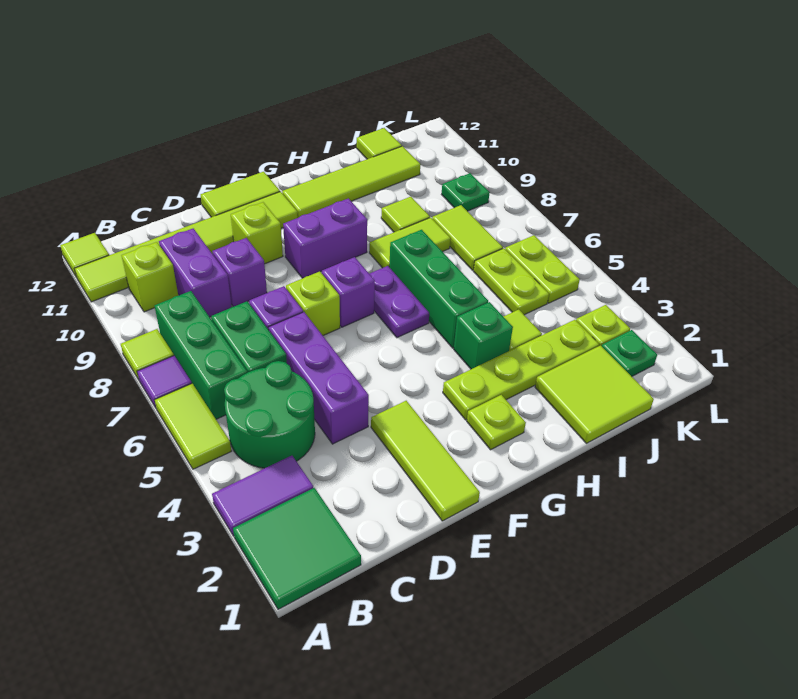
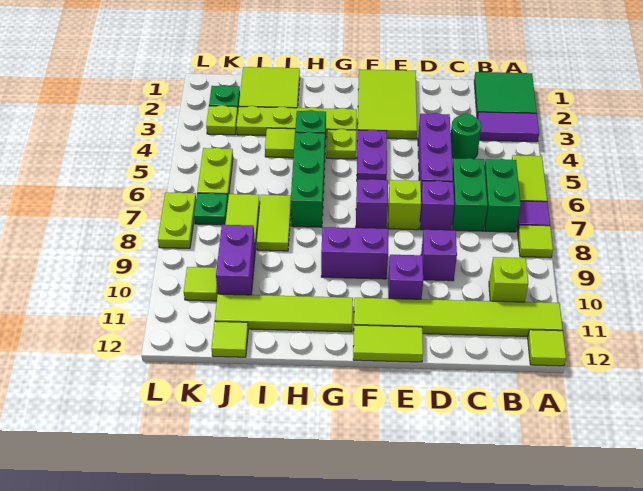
green 2x2 round brick [224,361,315,468] -> green 1x1 round brick [451,114,481,159]
green 1x3 brick [155,291,247,419] -> green 1x2 brick [485,159,521,232]
purple 1x2 brick [159,228,232,317] -> purple 1x2 brick moved to [216,225,255,295]
lime 1x3 tile [371,401,480,521] -> lime 2x3 tile [358,69,417,139]
lime 1x1 brick [231,202,283,264] -> purple 1x1 brick [388,255,423,299]
lime 1x1 plate [467,395,526,450] -> lime 1x1 plate moved to [326,129,356,159]
purple 1x2 plate [369,266,429,338] -> purple 1x2 plate moved to [357,130,387,180]
lime 1x2 tile [369,217,451,268] -> lime 1x2 tile turned to [256,195,291,251]
lime 1x1 tile [381,197,430,232] -> lime 1x1 tile moved to [184,267,218,301]
lime 1x2 plate [473,248,549,315] -> lime 1x2 plate moved to [158,192,196,248]
green 1x1 plate [442,173,490,211] -> green 1x1 plate moved to [194,193,228,225]

